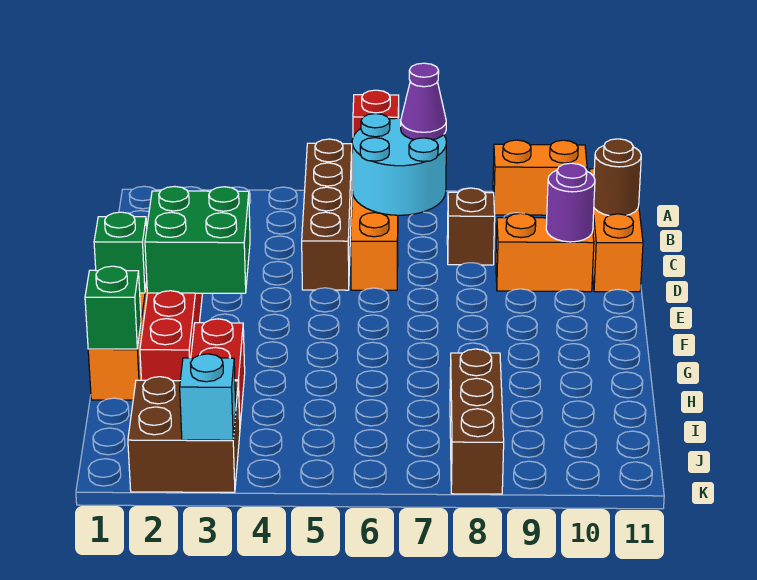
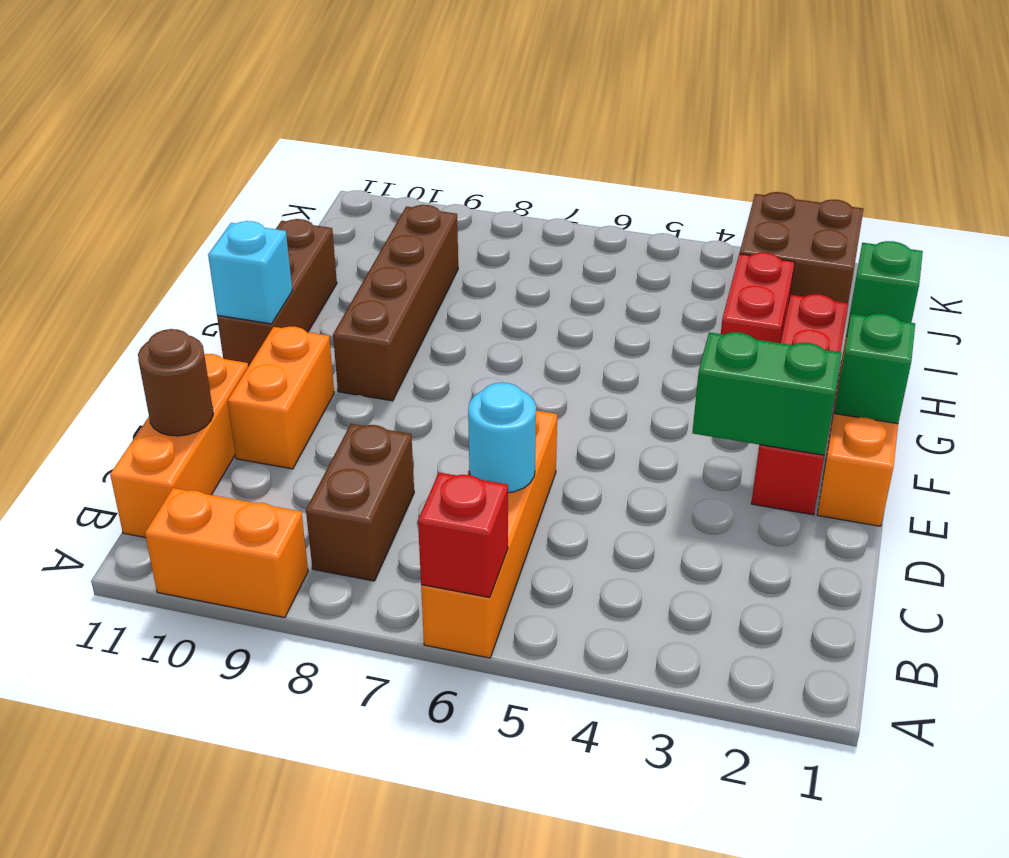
brown 1x4 brick [302,139,352,290] -> brown 1x4 brick moved to [333,205,458,401]
cyan 2x2 round brick [352,114,446,215] -> cyan 1x1 round brick [468,383,536,493]
purple 1x1 cone [401,63,446,140] -> none
brown 1x1 brick [447,188,495,265] -> brown 1x2 brick [306,424,414,581]
orange 1x2 brick [496,213,594,292] -> orange 1x2 brick turned to [228,327,334,469]
purple 1x1 round brick [546,163,595,242] -> none
green 2x2 brick [145,186,250,293] -> green 1x2 brick [692,332,841,455]
brown 1x3 brick [450,349,504,494] -> brown 1x3 brick moved to [217,219,337,367]
cyan 1x1 brick [180,354,236,440] -> cyan 1x1 brick moved to [208,221,292,324]

